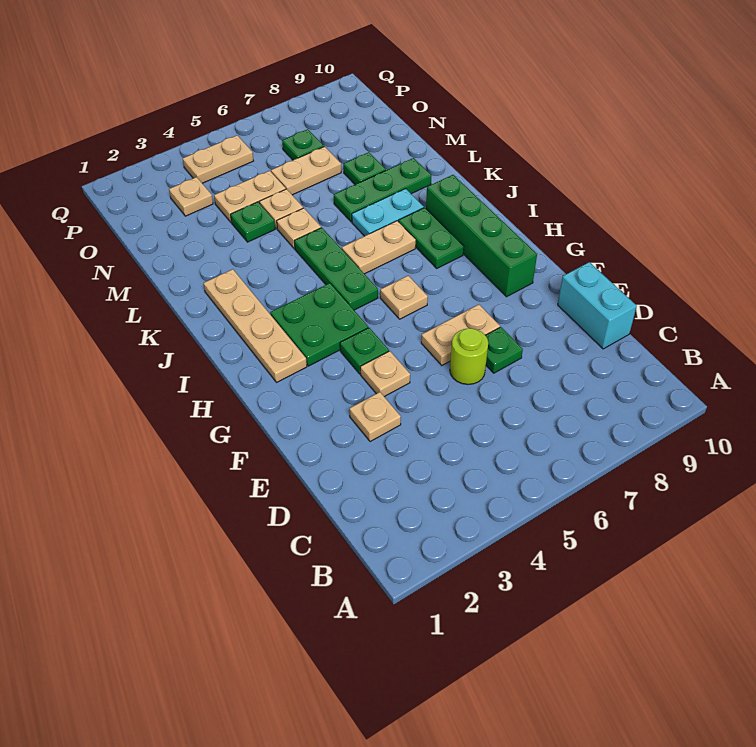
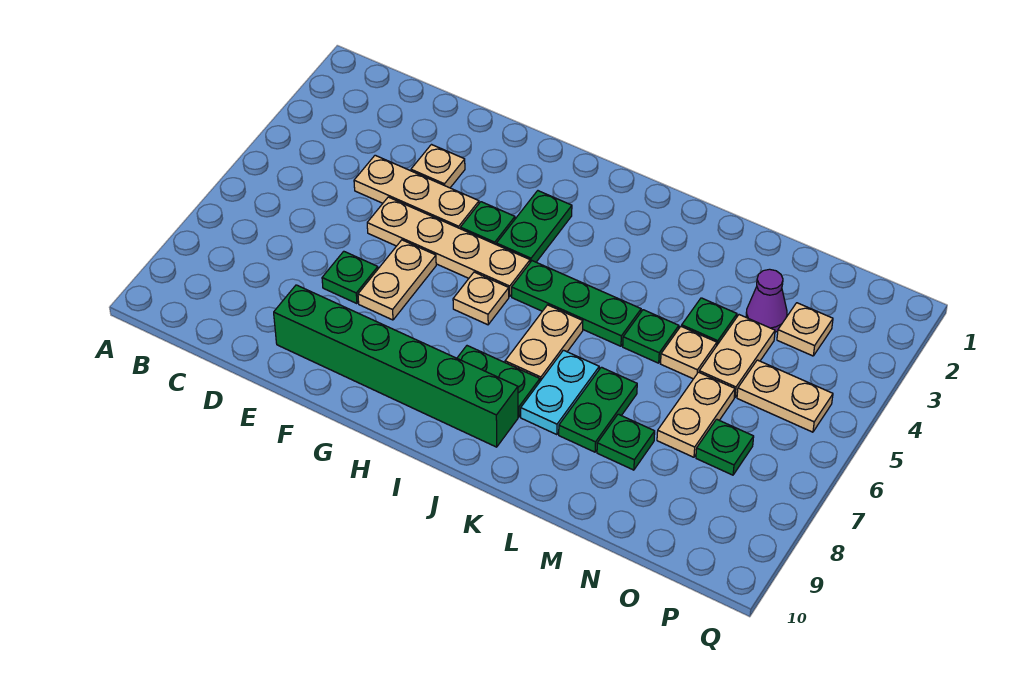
cyan 1x2 brick [558,262,637,349] -> none
lime 1x1 round brick [450,328,488,385] -> none
tan 1x1 plate [360,351,410,397] -> tan 1x3 plate [354,155,479,228]
green 1x4 brick [426,175,537,297] -> green 1x6 brick [274,285,518,447]
tan 1x4 plate [204,269,307,382] -> tan 1x4 plate moved to [367,197,530,297]
green 2x2 plate [270,283,368,366] -> green 1x2 plate [496,191,572,262]
tan 1x1 plate [277,208,321,249] -> green 1x1 plate [623,310,679,363]
green 1x3 plate [334,158,431,222] -> green 1x2 plate [559,367,637,452]
none -> purple 1x1 cone [746,269,787,332]
tan 1x2 plate [183,135,253,183] -> tan 1x2 plate turned to [737,360,833,432]

